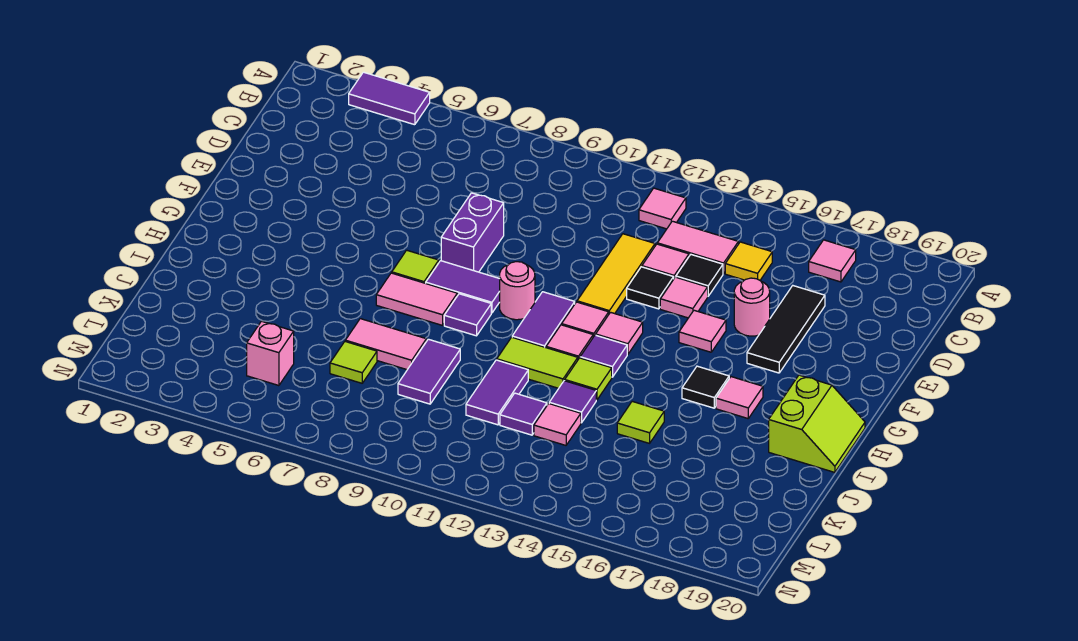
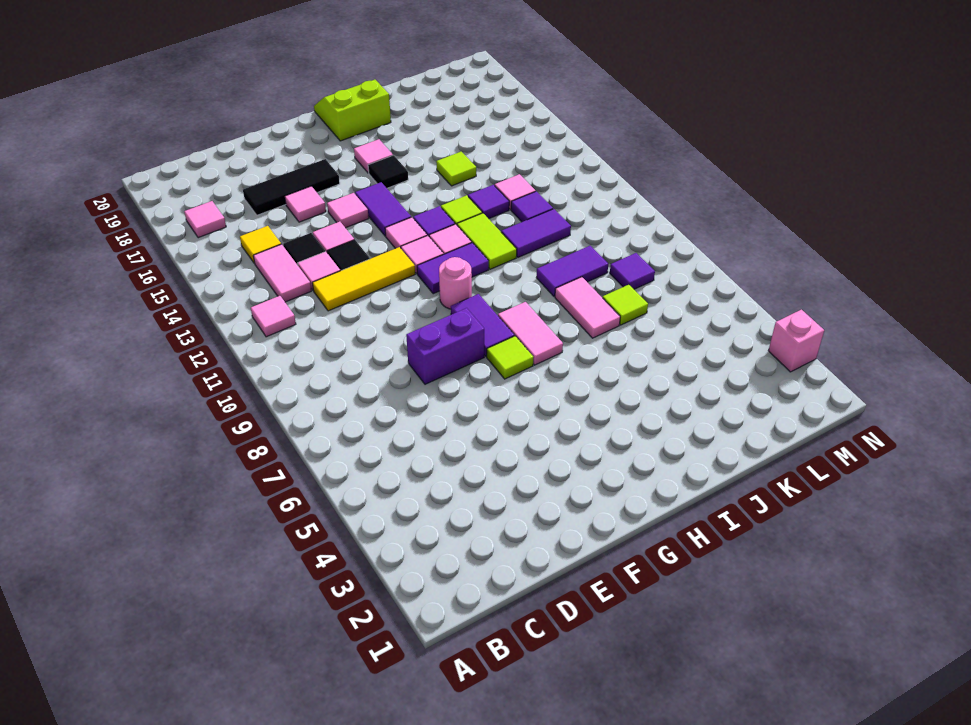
purple 1x2 tile [349,72,430,125] -> purple 1x2 tile moved to [355,182,411,236]
pink 1x1 round brick [734,278,770,336] -> pink 1x1 tile [285,186,326,222]
purple 1x1 tile [444,294,491,336] -> purple 1x1 tile moved to [610,253,655,289]
pink 1x1 brick [247,321,294,386] -> pink 1x1 brick moved to [768,310,824,372]

